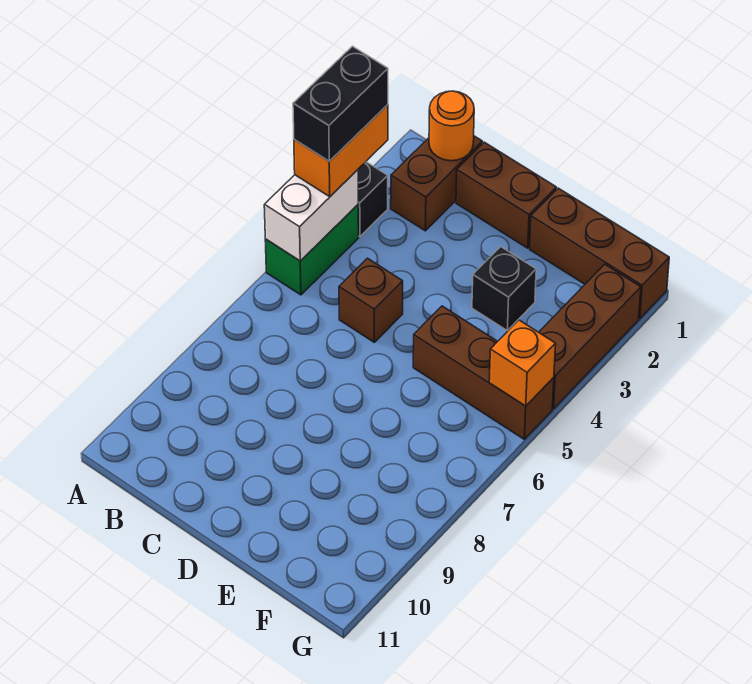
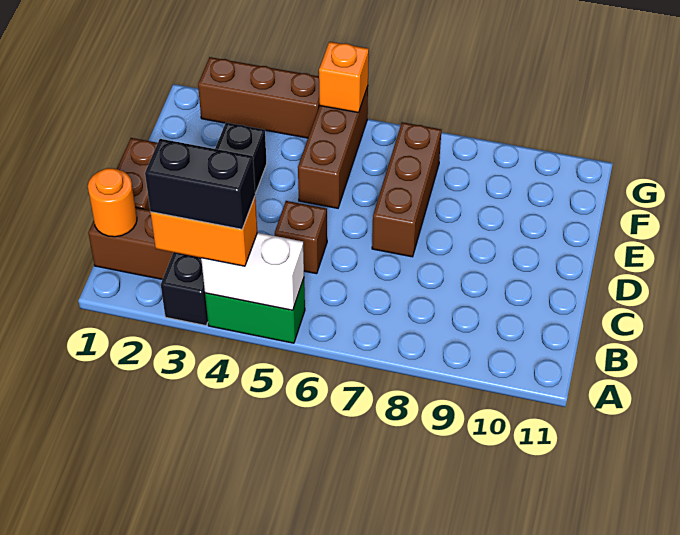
brown 1x3 brick [530,188,669,319] -> brown 1x3 brick moved to [372,122,441,257]

